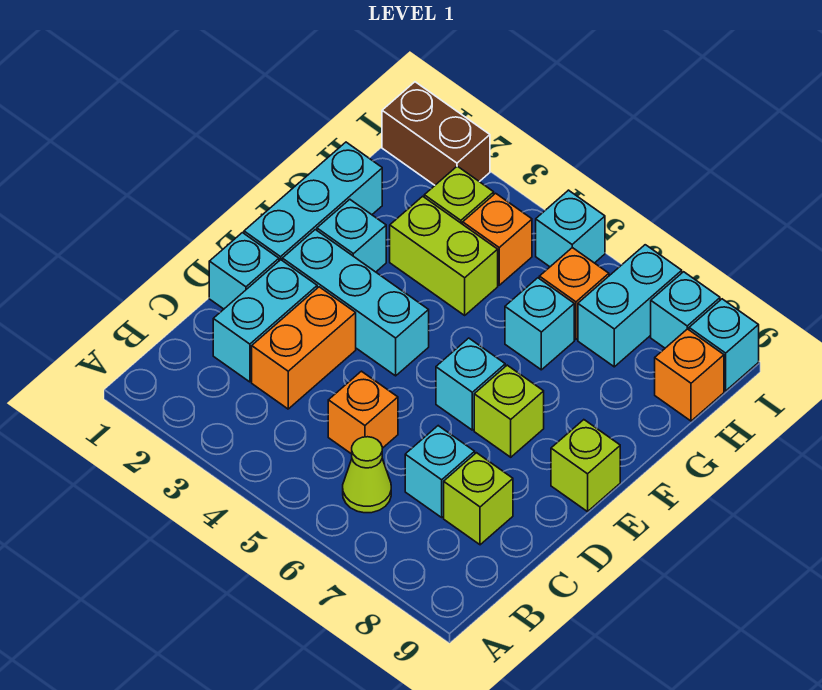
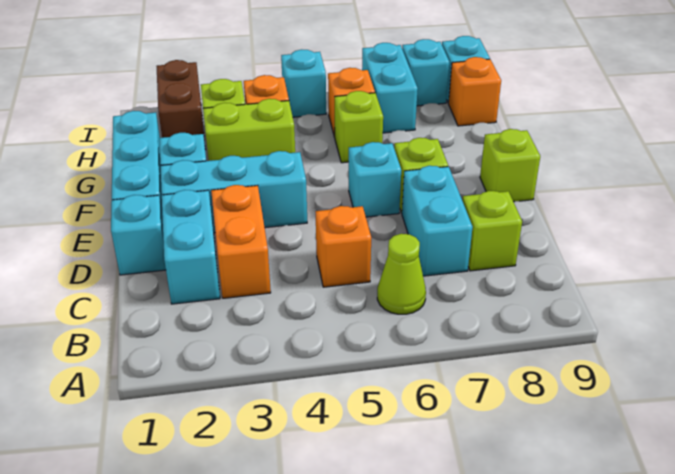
cyan 1x1 brick [405,426,475,517] -> cyan 1x2 brick [402,166,473,276]
cyan 1x1 brick [505,278,574,370] -> lime 1x1 brick [335,91,383,163]
brown 1x2 brick [382,82,490,185] -> brown 1x2 brick turned to [157,60,206,150]

